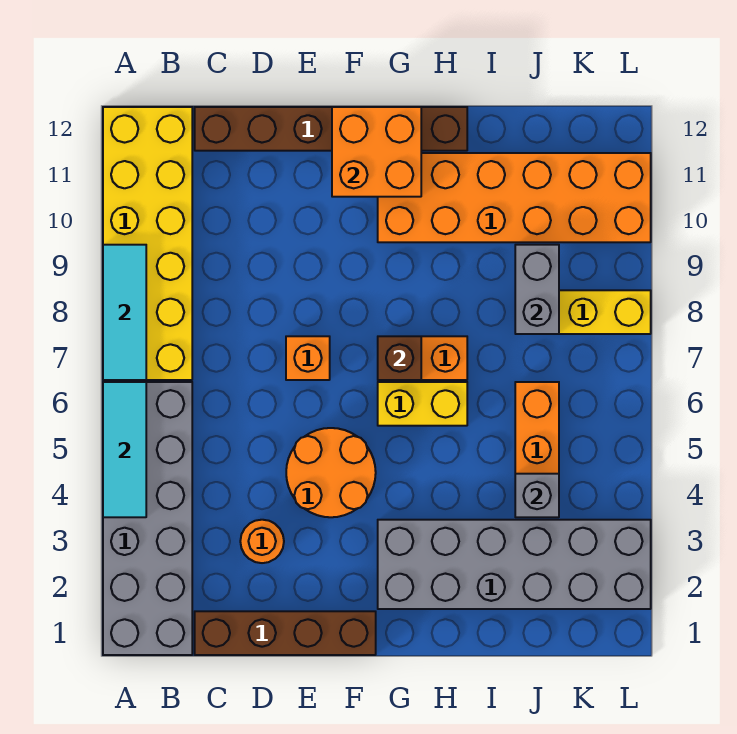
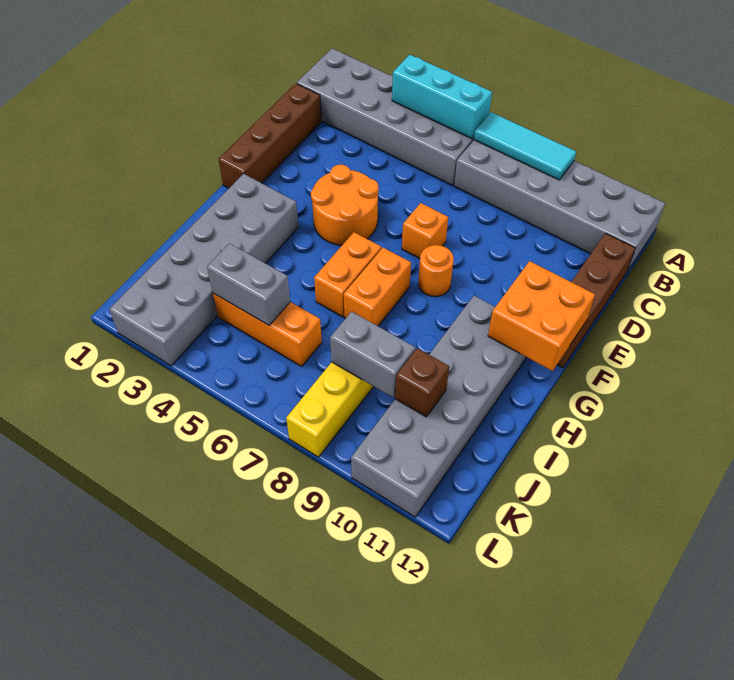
cyan 1x3 tile [103,382,146,517] -> cyan 1x3 brick [392,55,492,139]
yellow 2x6 brick [103,107,192,380] -> grey 2x6 brick [454,140,665,270]
brown 1x6 brick [195,107,467,151] -> brown 1x4 brick [557,233,635,368]
orange 1x1 round brick [240,520,284,563] -> orange 1x1 round brick moved to [418,245,454,297]
yellow 1x2 brick [378,382,467,426] -> orange 1x2 brick [314,232,381,317]
brown 1x1 brick [378,336,421,380] -> brown 1x1 brick moved to [395,348,449,417]
orange 2x6 brick [378,153,651,242] -> grey 2x6 brick [351,296,527,517]
grey 1x1 brick [515,474,559,517] -> grey 1x2 brick [207,243,290,325]

